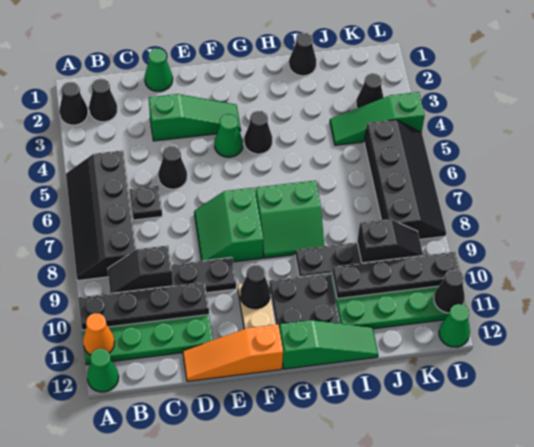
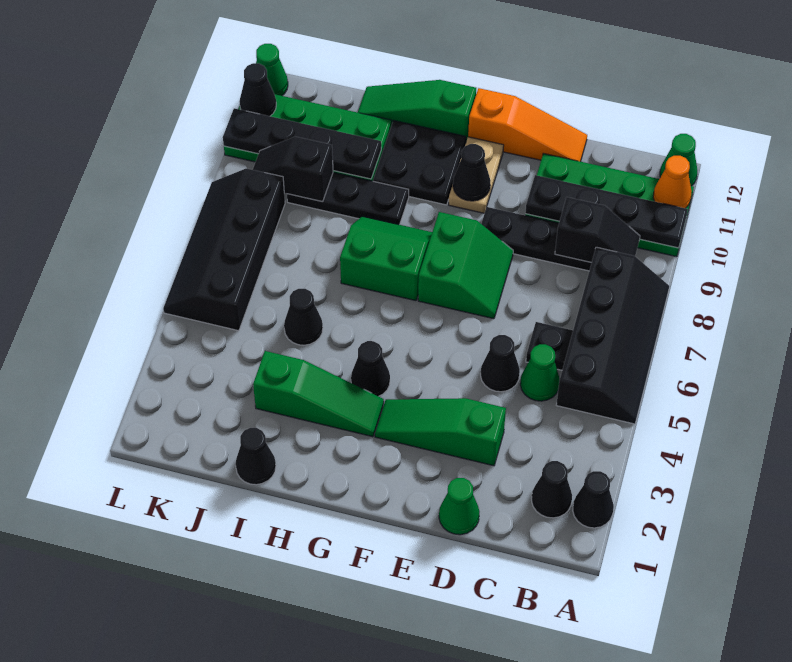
green 1x1 cone [215,114,243,157] -> green 1x1 cone moved to [520,344,560,401]
green 1x3 slope [330,92,425,145] -> green 1x3 slope moved to [253,351,384,437]
black 1x1 cone [356,73,384,108] -> black 1x1 cone moved to [284,289,323,345]

